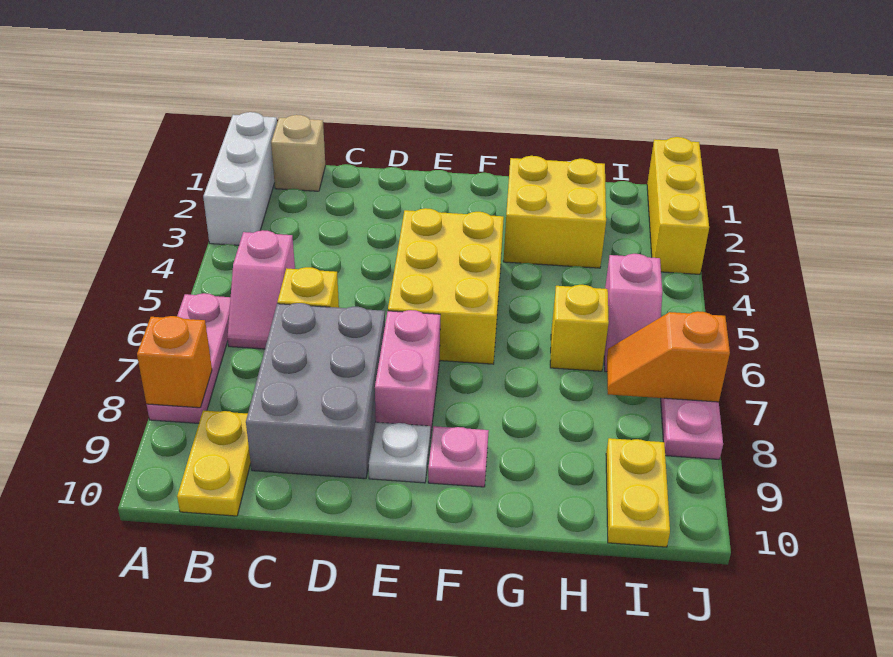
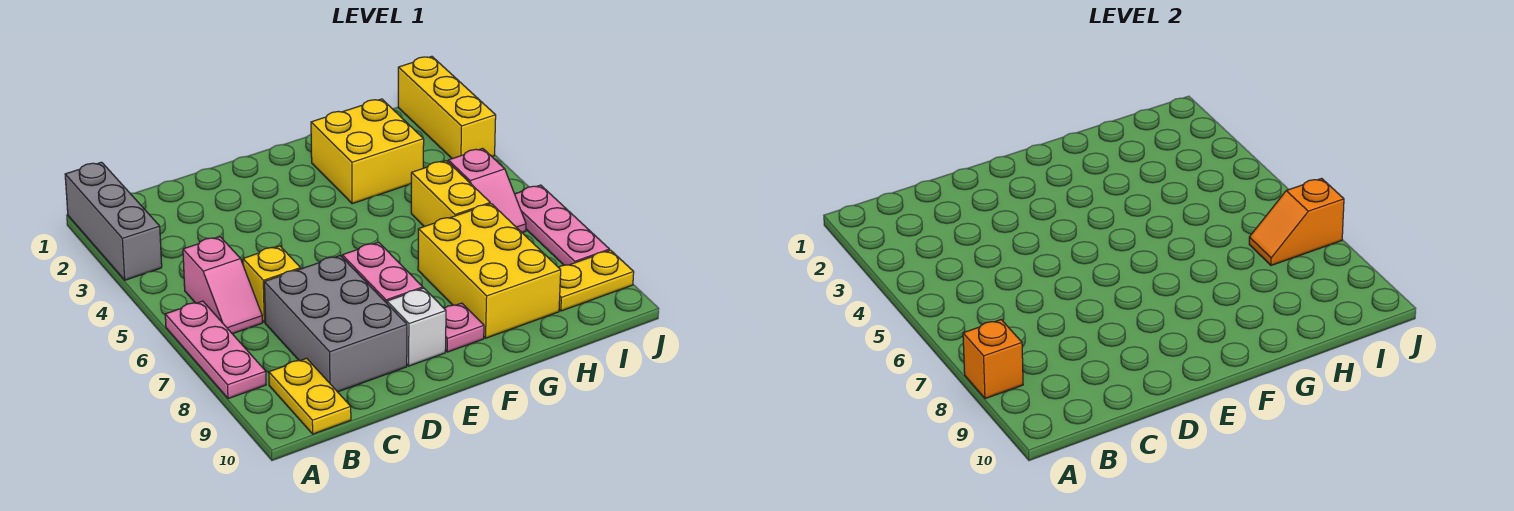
white 1x3 brick [203,112,277,245] -> grey 1x3 brick [65,162,162,280]
tan 1x1 brick [271,115,325,191] -> none
yellow 2x3 brick [388,208,504,364] -> yellow 2x3 brick moved to [418,204,561,338]
white 1x1 plate [369,422,431,483] -> white 1x1 brick [387,288,446,366]
yellow 1x1 brick [550,285,609,371] -> yellow 1x2 brick [411,161,490,226]
yellow 1x2 plate [606,438,670,547] -> yellow 1x2 plate turned to [558,250,634,311]

